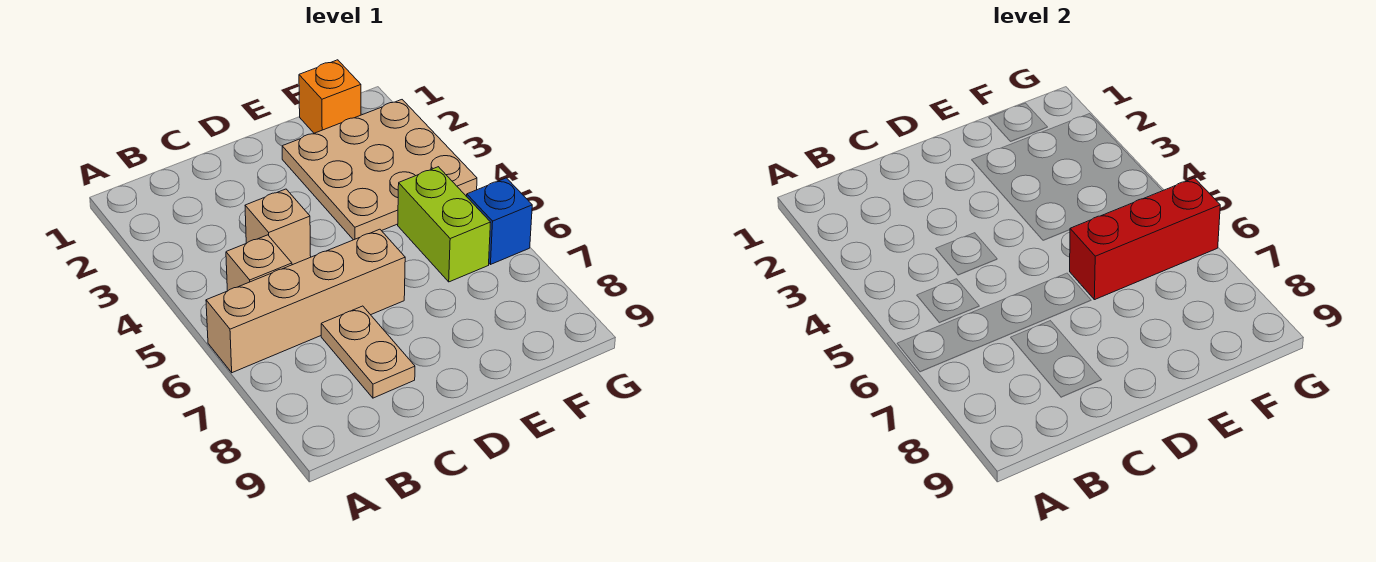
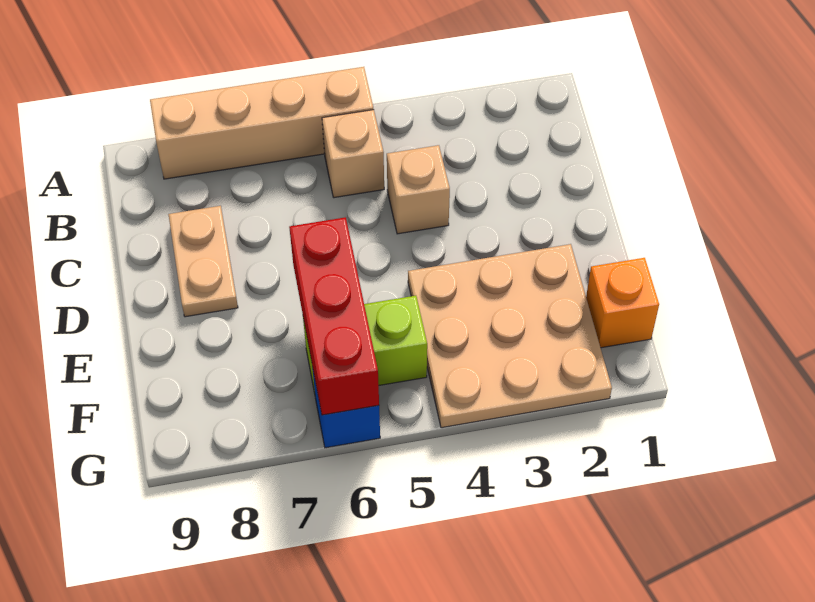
tan 1x4 brick [206,229,405,373] -> tan 1x4 brick turned to [150,67,374,179]
tan 1x2 plate [321,306,415,398] -> tan 1x2 plate turned to [168,206,238,317]

